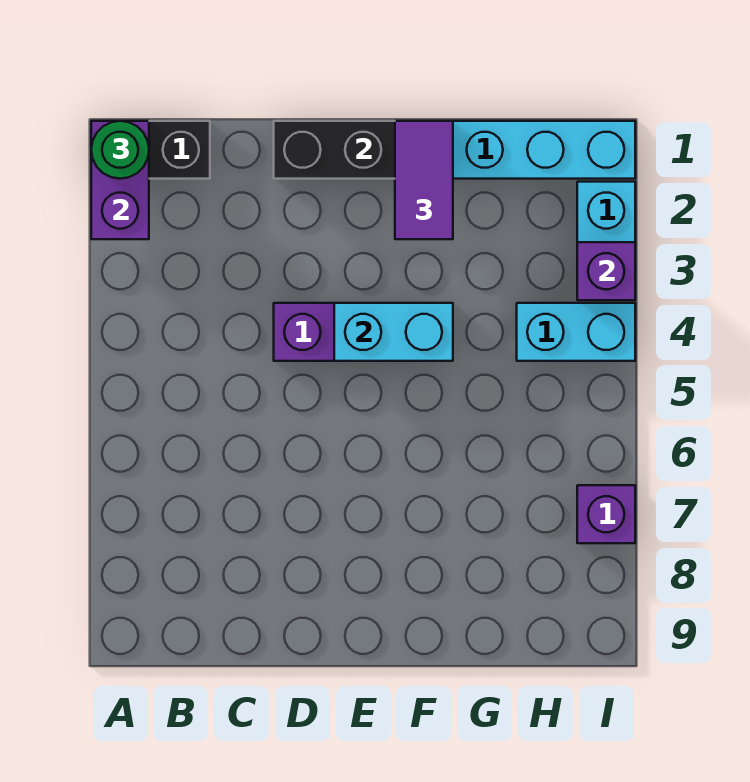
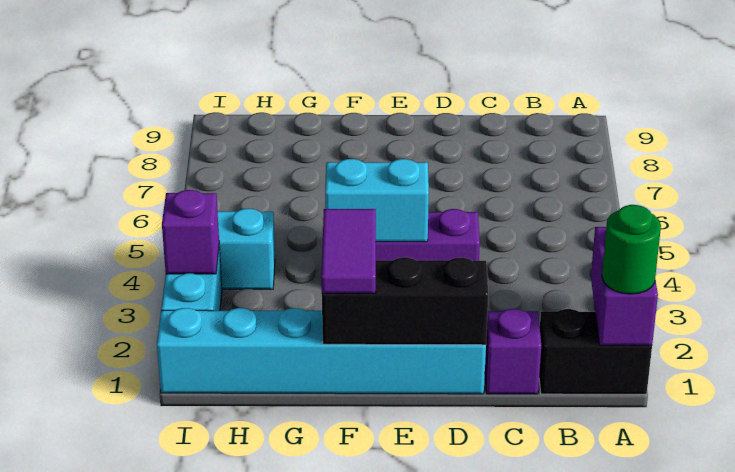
purple 1x1 brick [577,485,635,543] -> purple 1x1 brick moved to [485,309,541,394]

